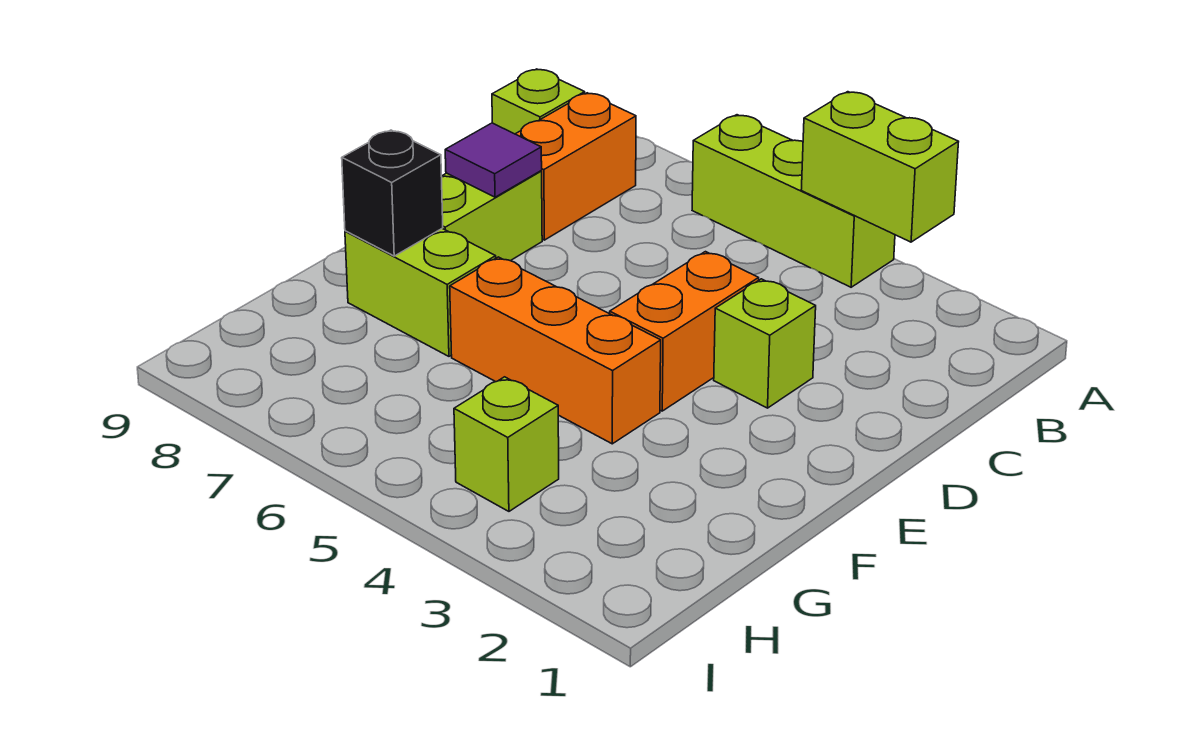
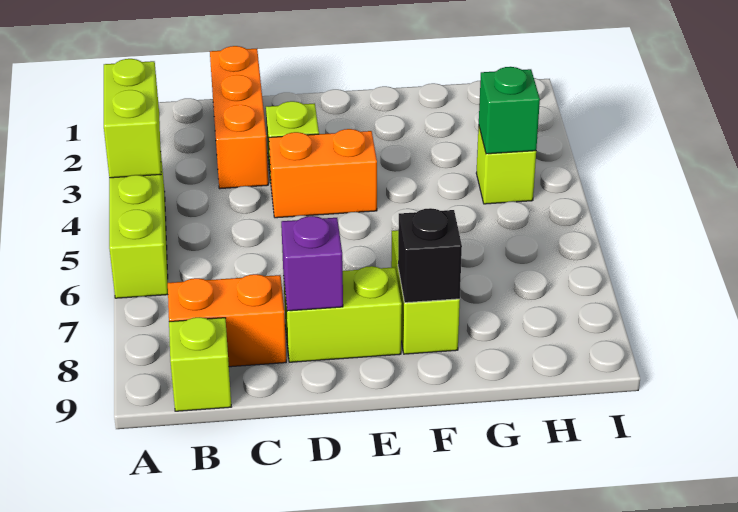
purple 1x1 tile [445,123,542,197] -> purple 1x1 brick [281,216,343,311]
orange 1x3 brick [450,257,661,444] -> orange 1x3 brick moved to [210,46,268,189]
none -> green 1x1 brick [479,67,540,154]

